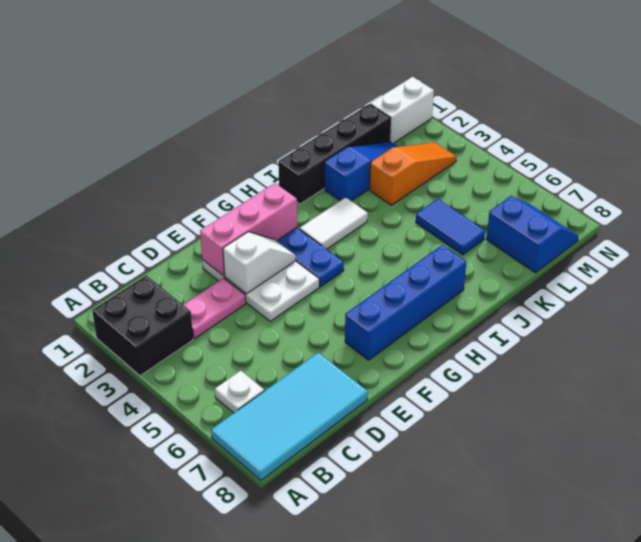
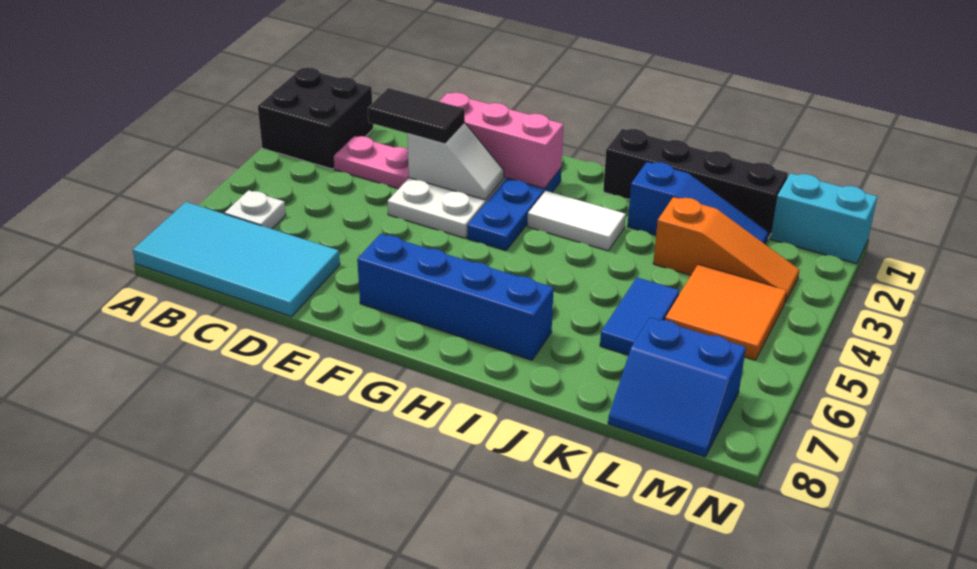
none -> black 1x2 tile [368,88,465,144]
none -> orange 2x2 tile [665,264,787,360]
blue 2x2 slope [486,196,579,273] -> blue 2x2 slope turned to [608,317,746,457]
white 1x2 brick [370,77,434,143] -> cyan 1x2 brick [770,173,877,264]

